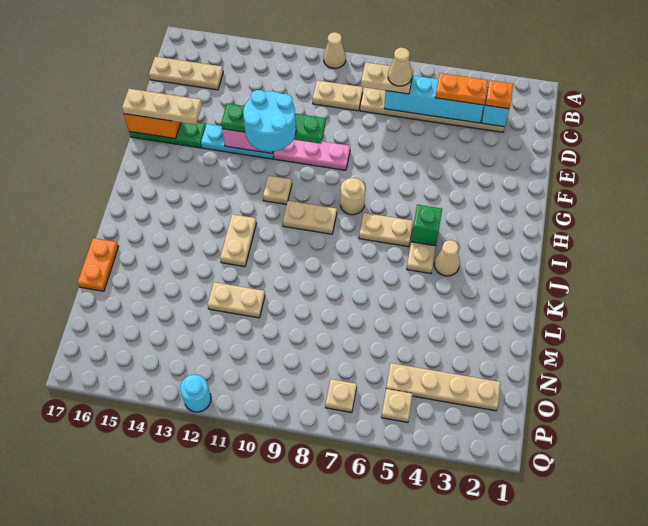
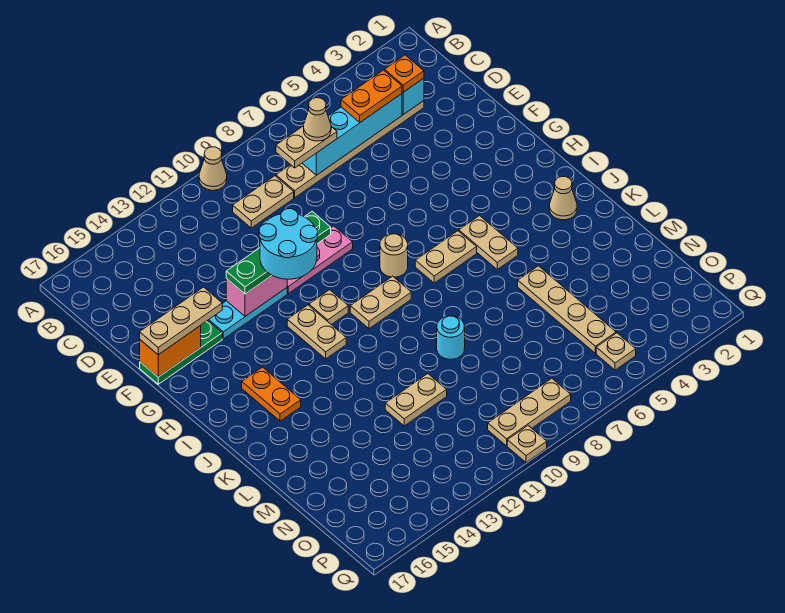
tan 1x3 plate [149,57,223,90] -> tan 1x3 plate moved to [488,378,571,446]
green 1x1 brick [411,205,442,246] -> none
tan 1x1 cone [434,240,460,276] -> tan 1x1 cone moved to [549,176,577,220]
tan 1x2 plate [220,214,256,267] -> tan 1x2 plate moved to [287,305,346,359]
orange 1x2 plate [78,238,118,291] -> orange 1x2 plate moved to [242,367,301,421]
tan 1x4 plate [386,363,501,411] -> tan 1x4 plate turned to [518,266,616,353]
tan 1x1 plate [325,379,357,412] -> tan 1x1 plate moved to [507,426,547,463]
cyan 1x1 round brick [180,375,211,412] -> cyan 1x1 round brick moved to [437,316,465,359]

